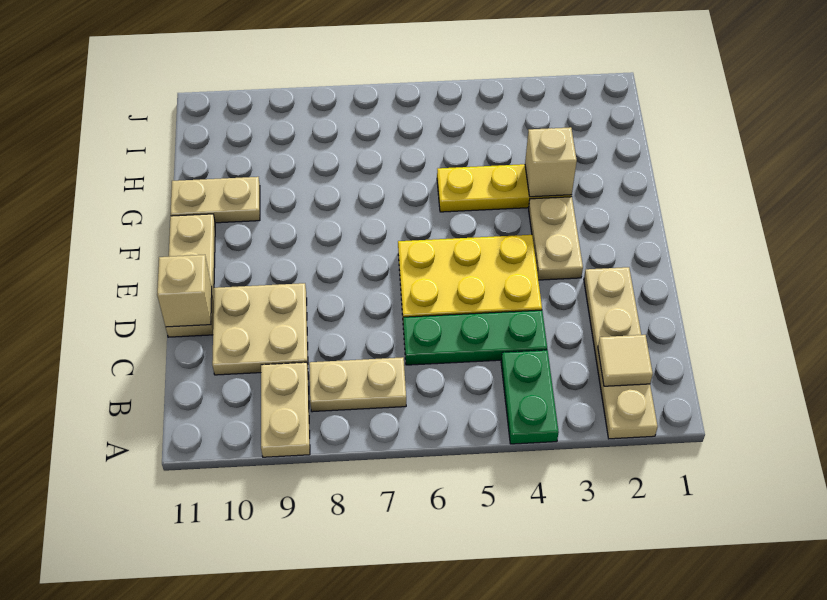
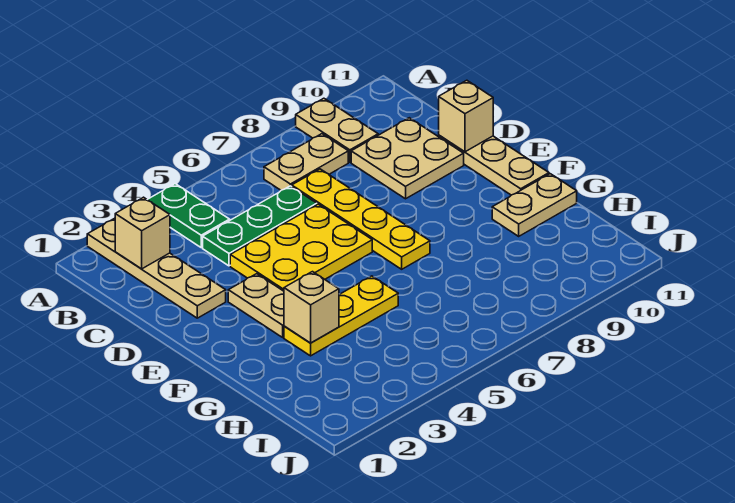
tan 1x1 tile [598,335,653,386] -> tan 1x1 brick [115,197,170,269]
none -> yellow 1x4 plate [292,169,430,269]

